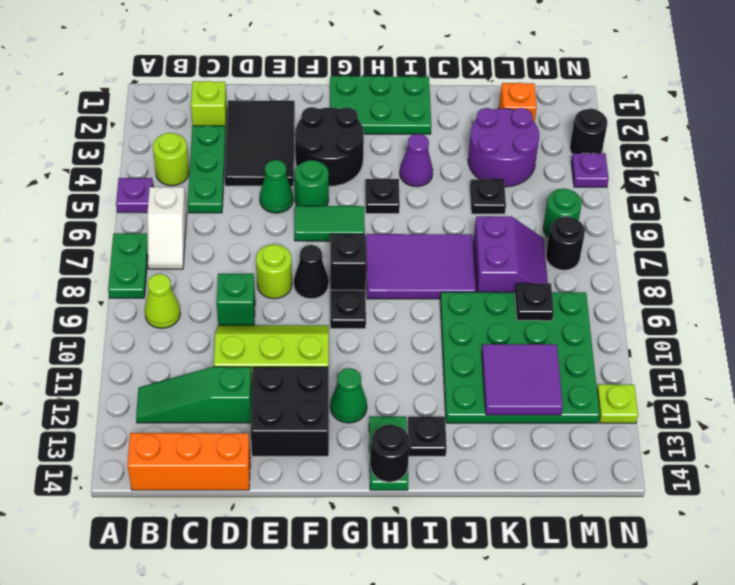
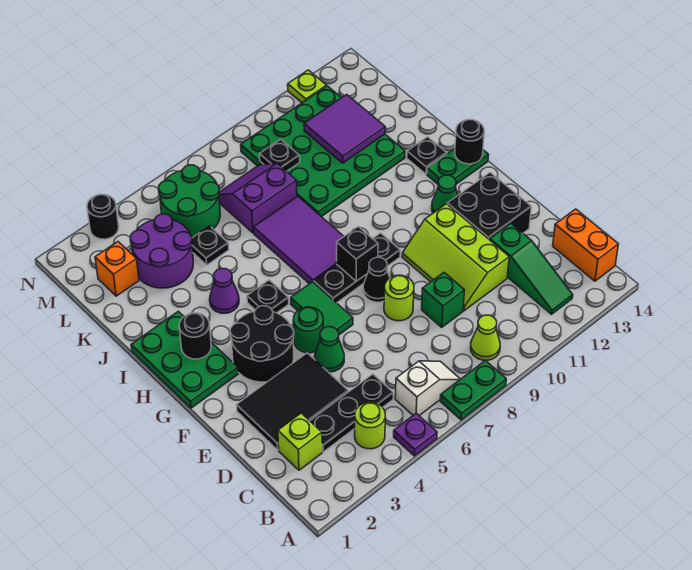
orange 1x3 brick [128,433,250,490] -> orange 1x2 brick [553,209,618,281]
green 1x3 plate [188,125,226,213] -> black 1x3 plate [310,374,393,452]
green 1x1 round brick [543,189,582,237] -> green 2x2 round brick [159,165,220,238]
black 1x1 round brick [546,217,585,270] -> black 1x1 round brick moved to [179,313,211,359]
purple 1x1 plate [571,153,609,187] -> none

